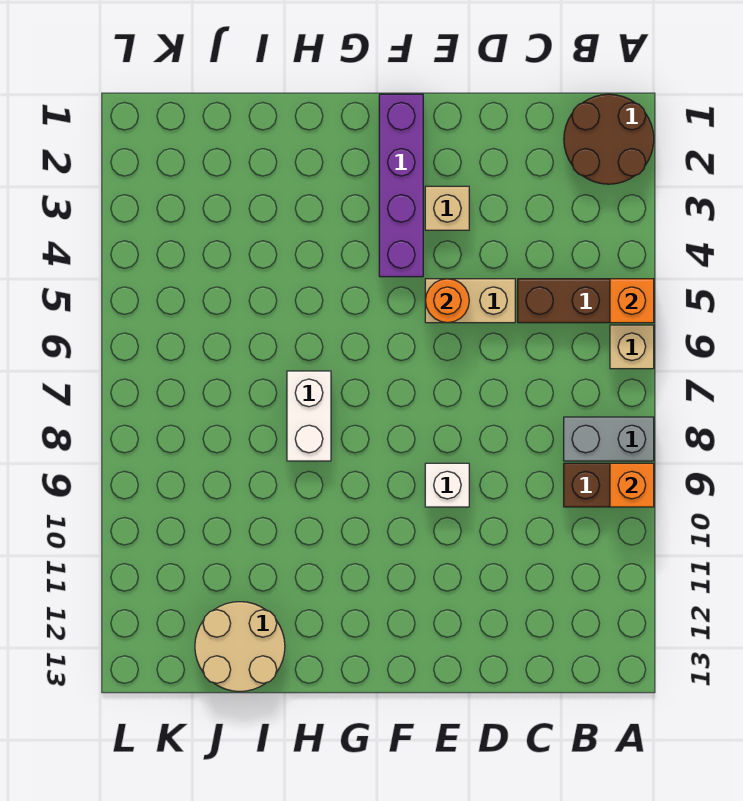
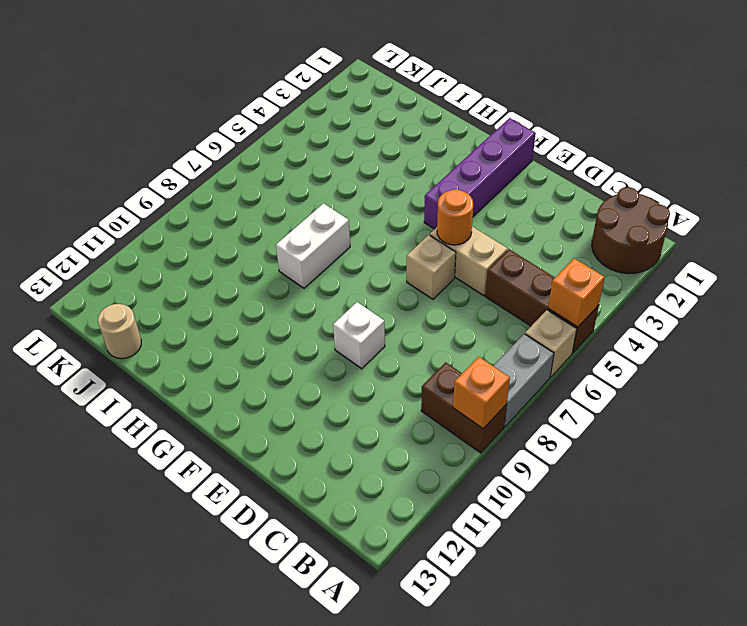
grey 1x2 brick [564,417,654,461] -> grey 1x2 brick turned to [494,334,554,427]
tan 1x1 brick [425,186,469,230] -> tan 1x1 brick moved to [407,235,456,299]
tan 2x2 round brick [195,602,285,692] -> tan 1x1 round brick [98,304,141,359]

